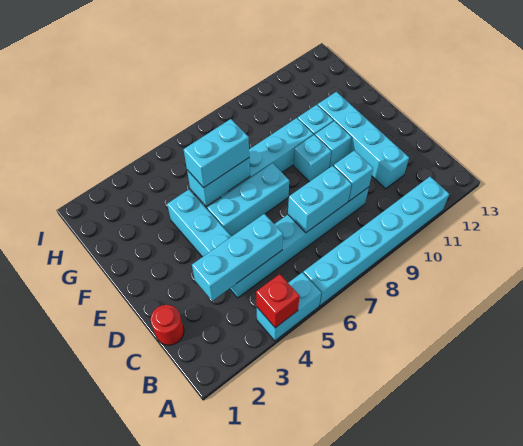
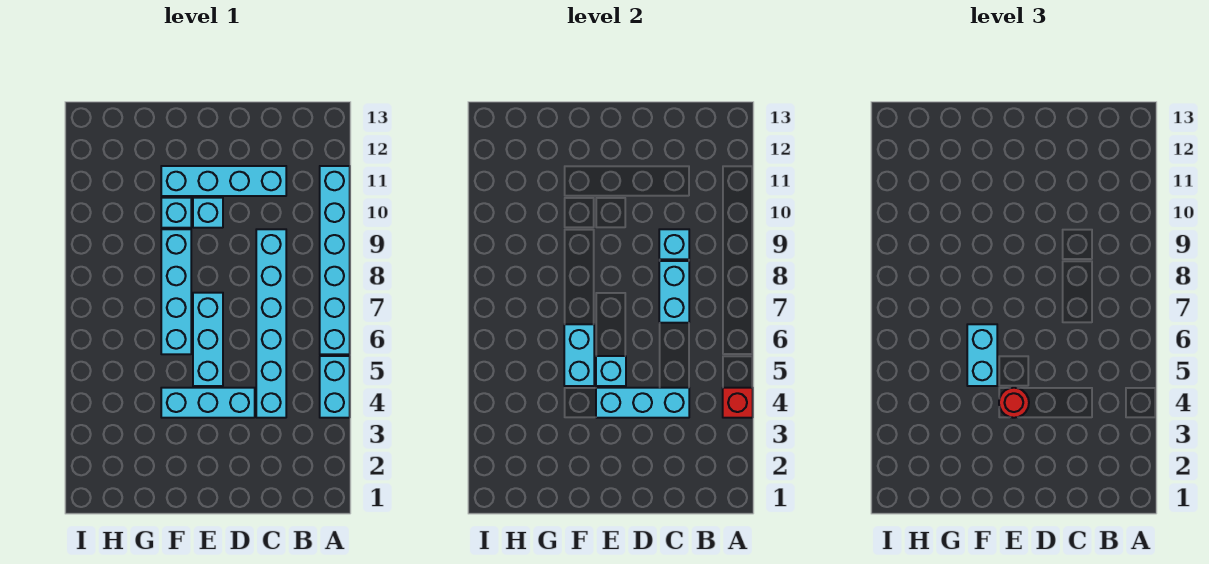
red 1x1 round brick [151,305,184,345] -> red 1x1 round brick moved to [999,388,1029,418]
cyan 1x3 brick [192,214,283,301] -> cyan 1x3 brick turned to [596,388,689,418]
cyan 1x1 brick [293,135,331,182] -> cyan 1x1 brick moved to [596,356,626,386]

